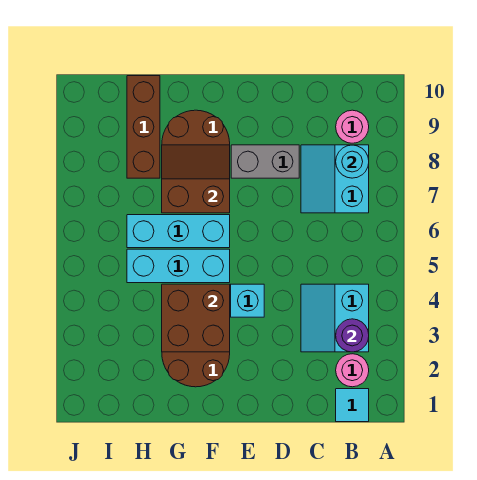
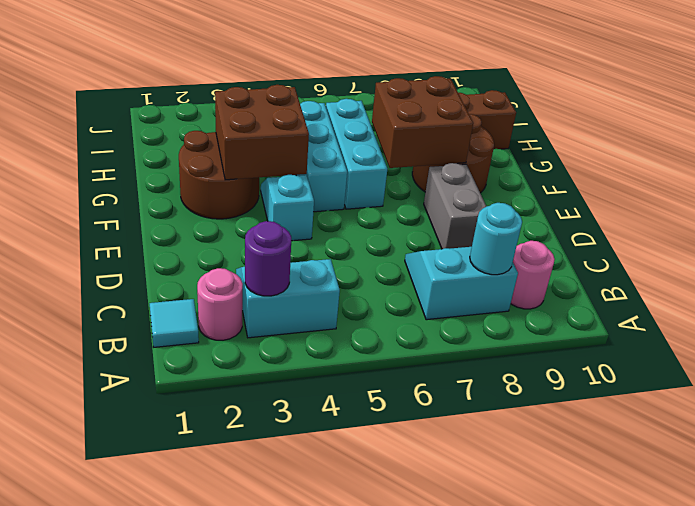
brown 2x2 slope [162,145,230,213] -> brown 2x2 brick [372,76,473,168]

